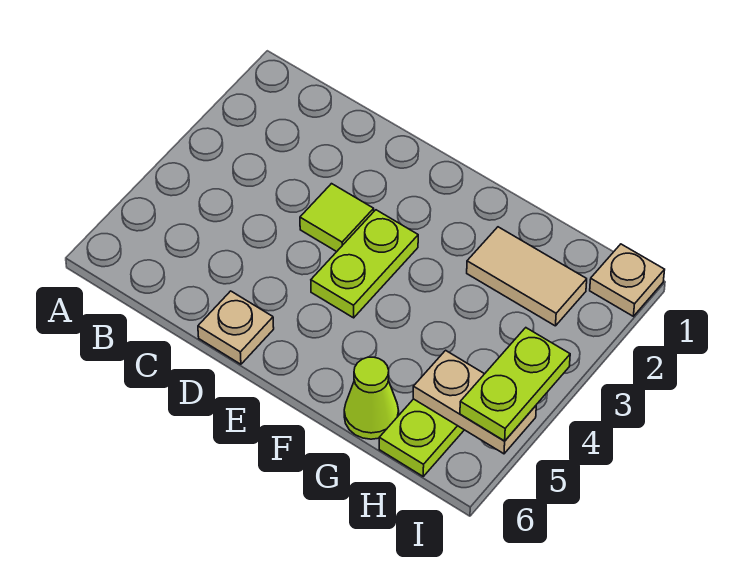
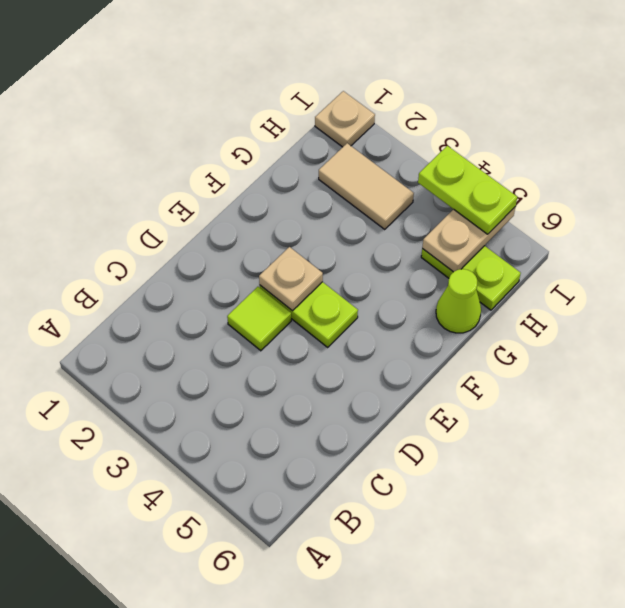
tan 1x1 plate [198,291,274,364] -> tan 1x1 plate moved to [259,247,323,311]
tan 1x2 tile [467,227,587,326] -> tan 1x2 tile turned to [319,143,414,230]

